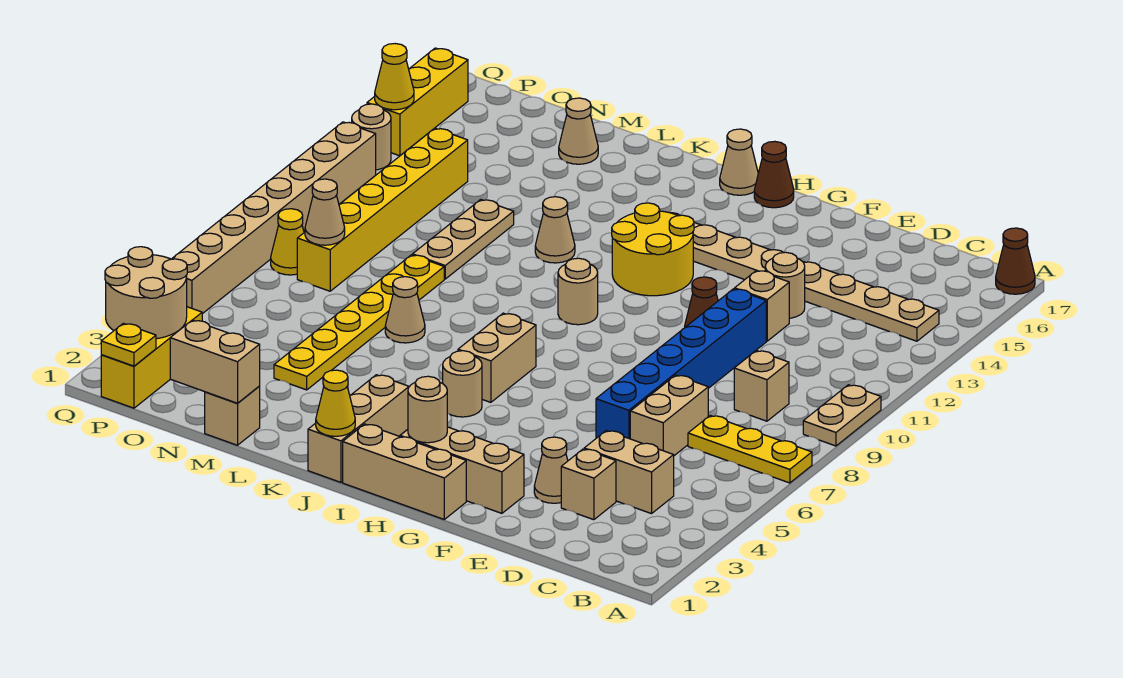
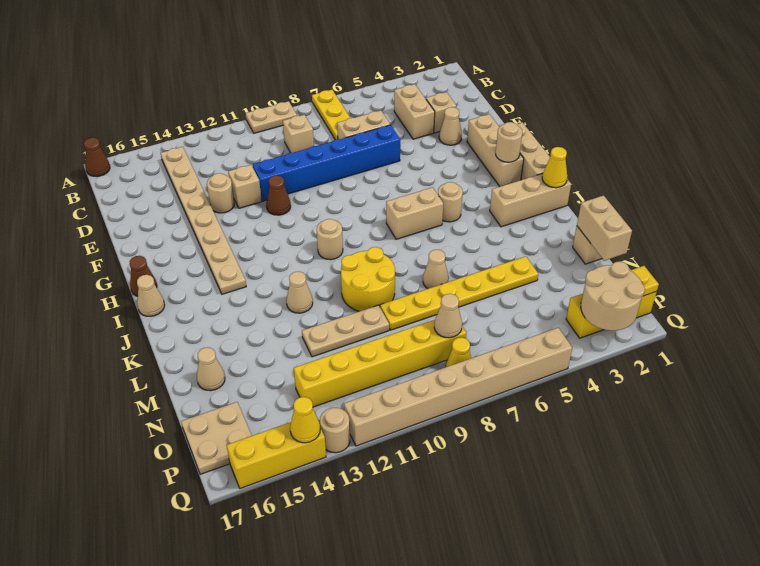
yellow 2x2 round brick [612,203,694,296] -> yellow 2x2 round brick moved to [341,247,395,311]
none -> tan 2x2 plate [181,402,252,474]

